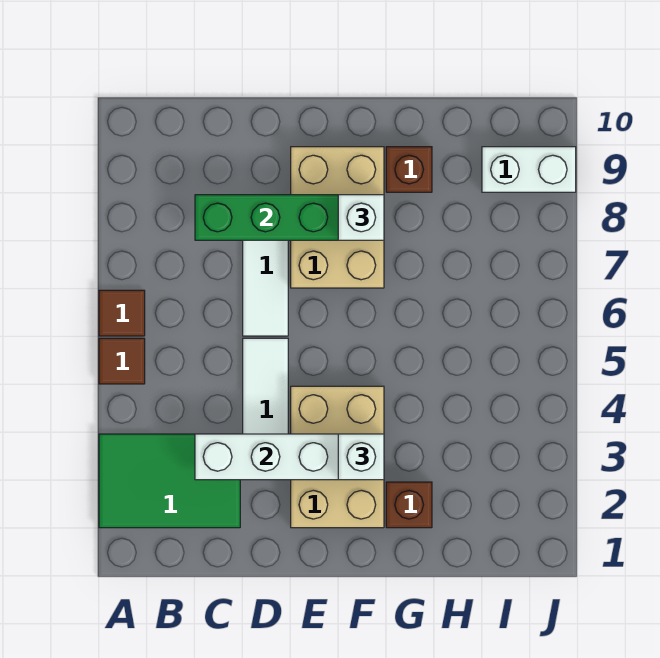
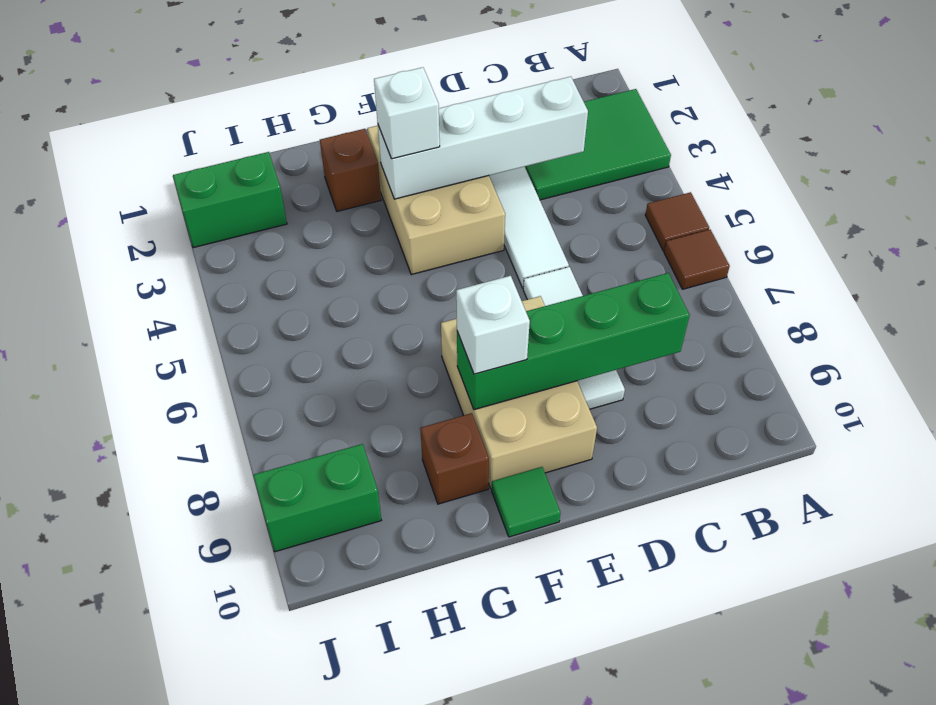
none -> green 1x1 tile [492,467,560,537]
none -> green 1x2 brick [173,152,287,248]
white 1x2 brick [482,147,576,192] -> green 1x2 brick [253,444,381,552]

